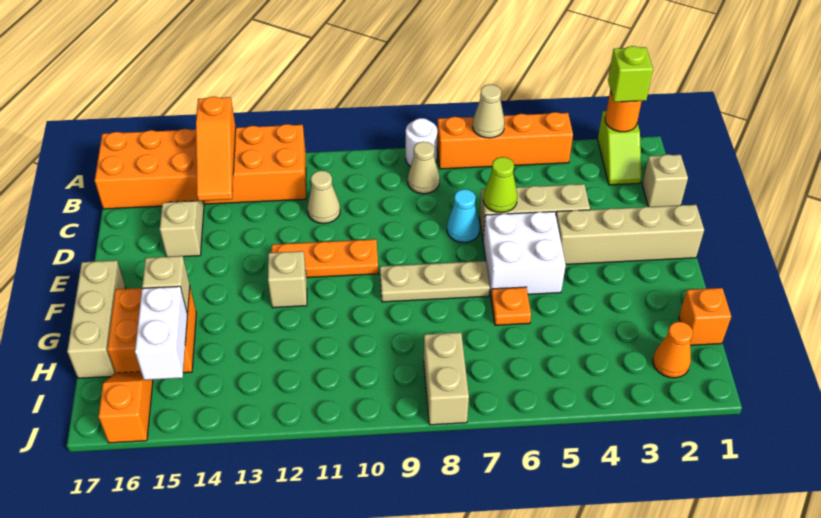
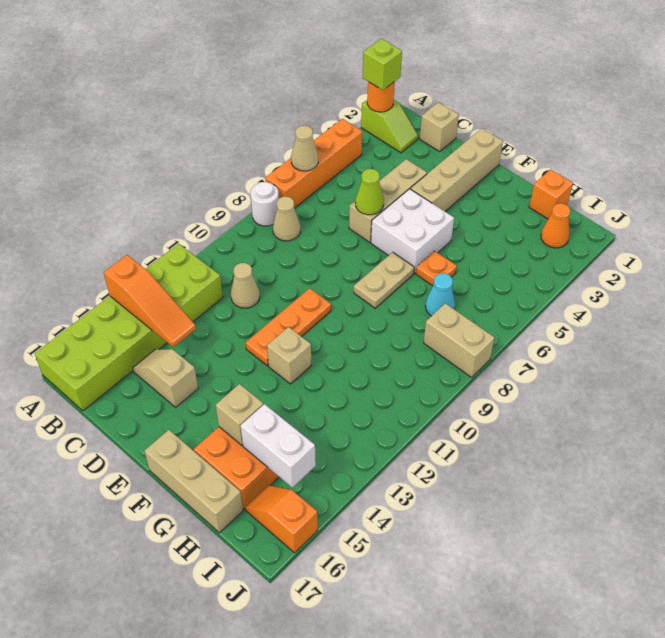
orange 2x6 brick [95,124,306,209] -> lime 2x6 brick [35,244,223,411]
cyan 1x1 cone [447,189,480,243] -> cyan 1x1 cone moved to [426,273,455,316]
tan 1x3 plate [380,261,490,302] -> tan 1x2 plate [354,252,414,308]

